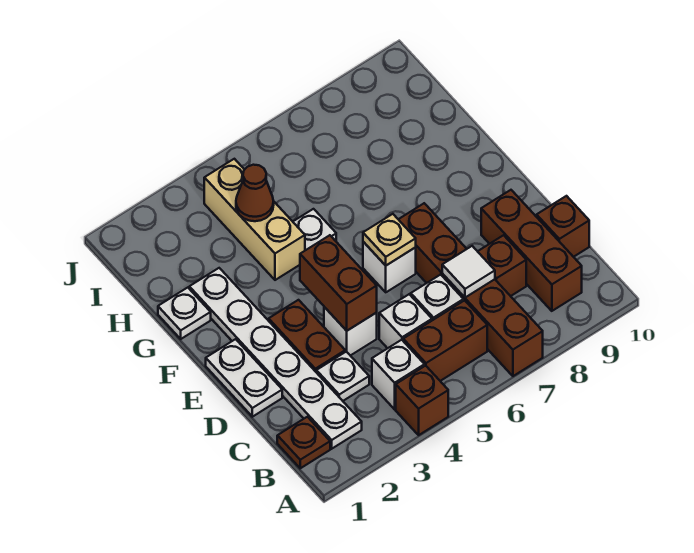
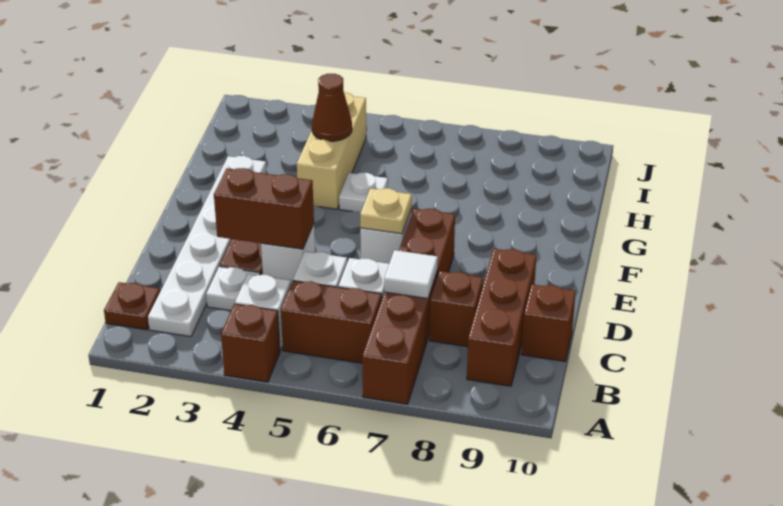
white 1x2 plate [206,339,282,417] -> none
brown 1x2 brick [300,235,377,331] -> brown 1x2 brick turned to [214,168,314,249]
white 1x1 plate [158,288,211,339] -> none

